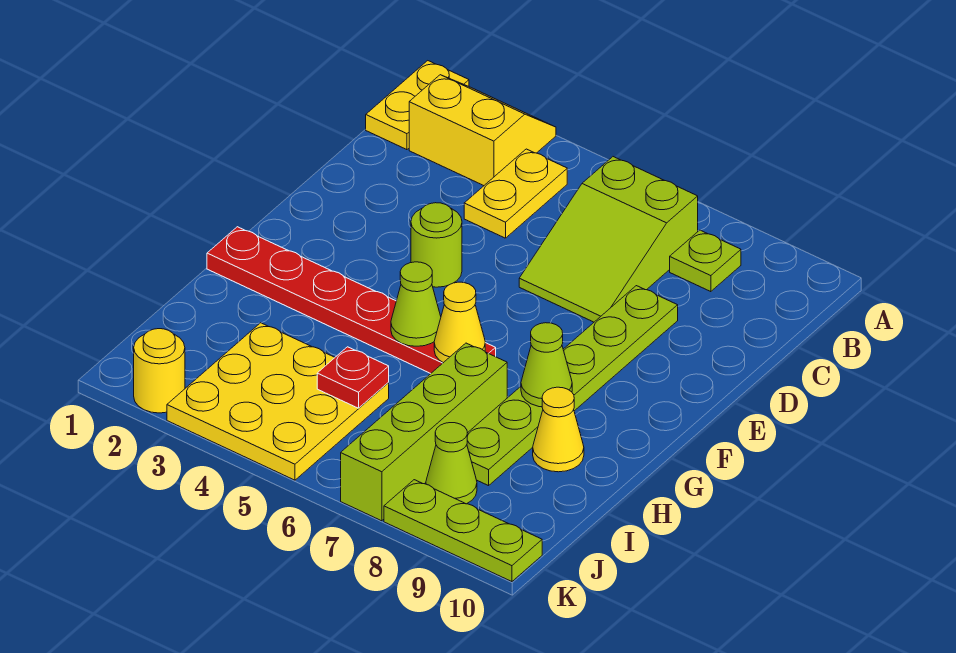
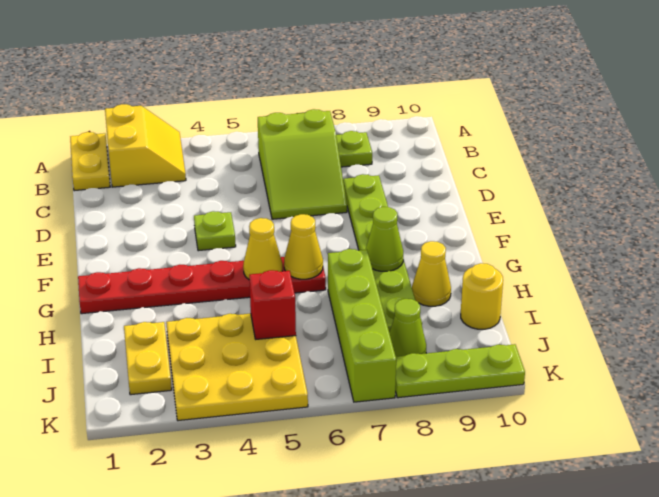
yellow 2x2 slope [409,75,556,186] -> yellow 2x2 slope turned to [105,104,186,187]
yellow 1x2 plate [464,149,567,238] -> yellow 1x2 plate moved to [124,322,172,395]
lime 1x1 round brick [411,203,462,287] -> lime 1x1 plate [194,211,236,251]
lime 1x1 cone [391,262,441,346] -> yellow 1x1 cone [243,218,282,279]
red 1x1 plate [317,347,389,408] -> red 1x1 brick [249,270,296,339]
yellow 1x1 round brick [134,329,185,413] -> yellow 1x1 round brick moved to [461,263,503,329]

